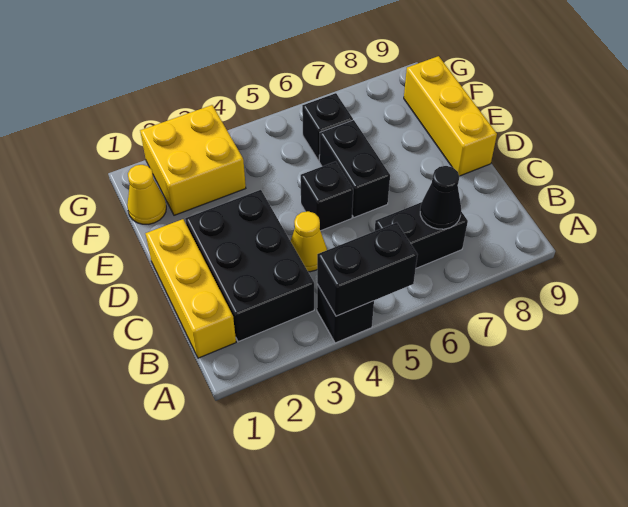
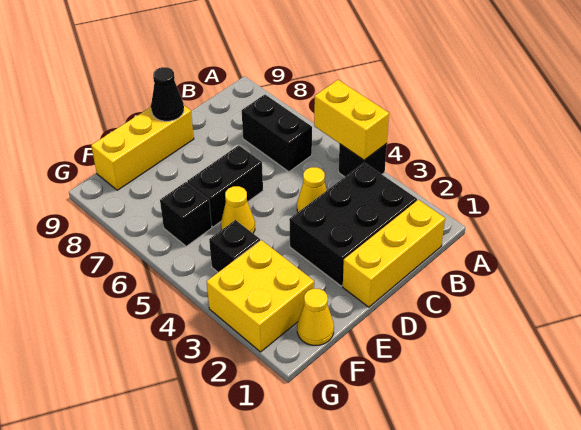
black 1x2 brick [317,223,417,316] -> yellow 1x2 brick [314,80,389,160]
black 1x1 cone [420,166,461,229] -> black 1x1 cone moved to [151,67,184,121]
black 1x1 brick [301,161,353,231] -> black 1x1 brick moved to [209,220,260,272]
none -> yellow 1x1 cone [221,186,255,233]

